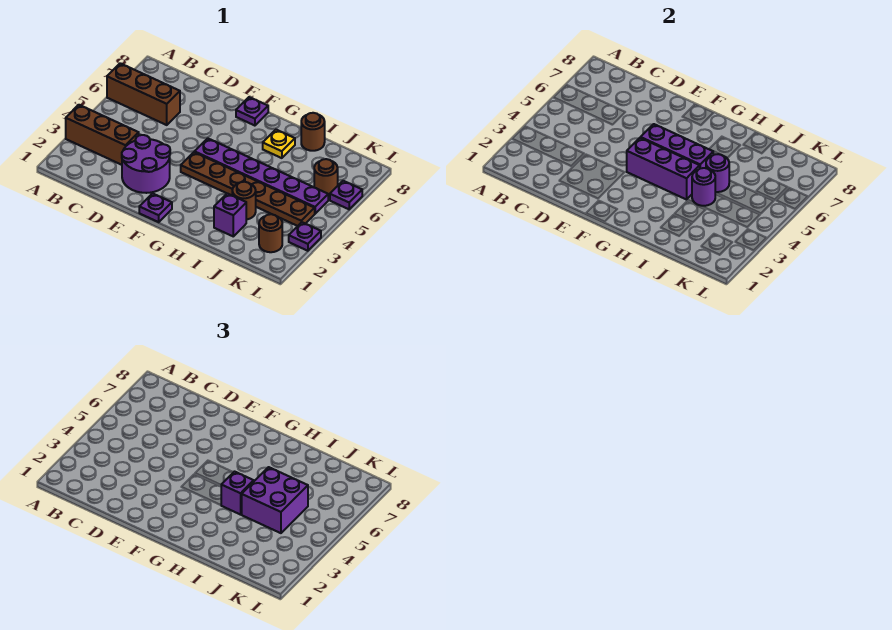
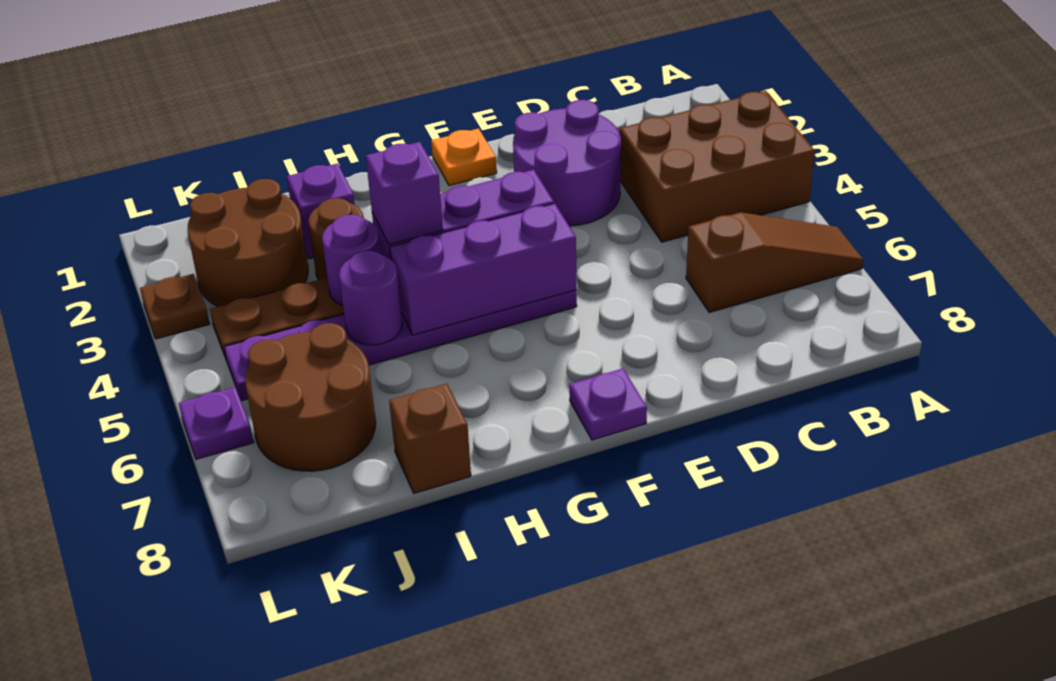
brown 1x3 brick [66,105,139,165] -> brown 2x3 brick [620,91,815,242]
brown 1x3 brick [107,63,180,125] -> brown 1x3 slope [686,212,863,312]
purple 1x1 plate [139,193,172,222] -> orange 1x1 plate [431,129,497,186]
yellow 1x1 plate [263,130,295,158] -> none
purple 2x2 brick [242,467,308,533] -> none
brown 1x1 round brick [301,113,325,151] -> brown 1x1 brick [389,384,471,493]
brown 1x1 round brick [259,214,282,252] -> brown 2x2 round brick [188,179,308,307]
brown 1x1 round brick [314,159,338,197] -> brown 2x2 round brick [245,323,376,471]
purple 1x1 plate [289,222,321,251] -> brown 1x1 plate [140,274,210,339]

